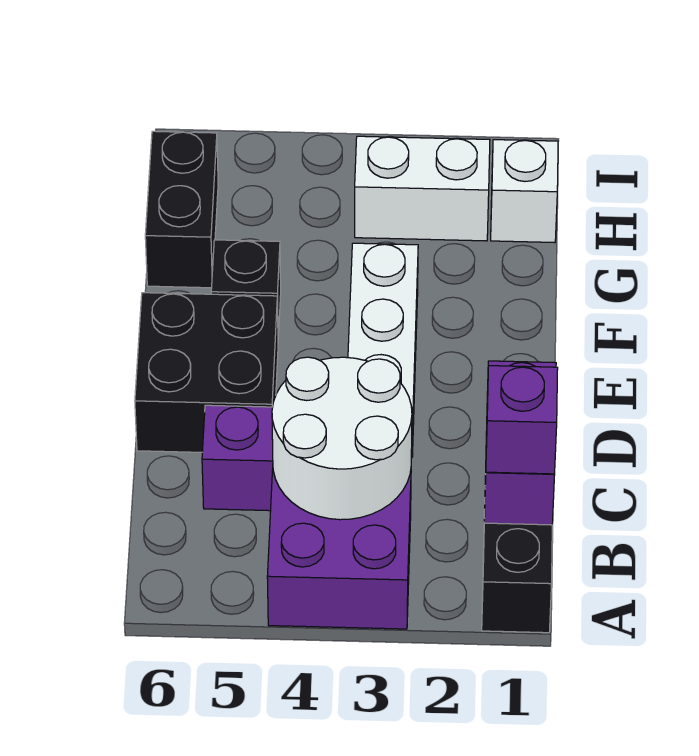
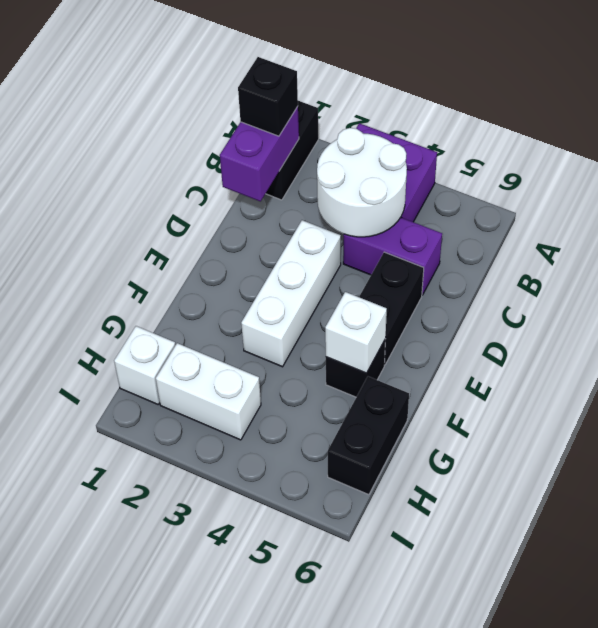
purple 1x1 brick [486,366,558,474] -> black 1x1 brick [238,57,298,136]
black 2x2 brick [135,293,278,452] -> black 1x2 brick [359,252,424,365]
none -> white 1x1 brick [325,292,387,373]

